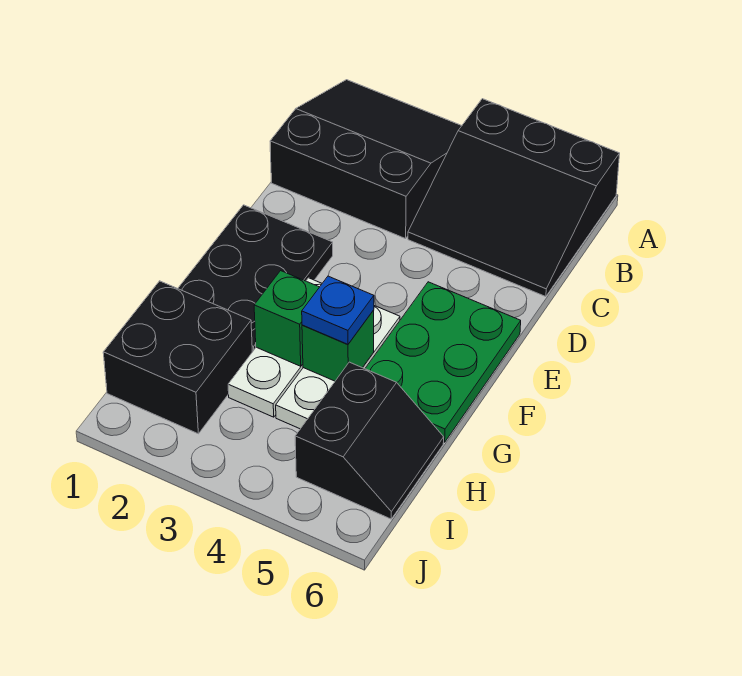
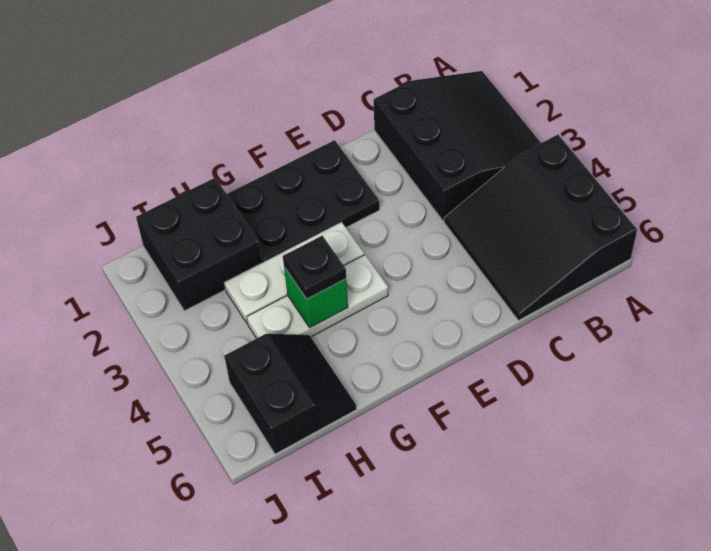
green 2x3 plate [365,282,521,442] -> none
green 1x1 brick [254,271,319,366] -> none
blue 1x1 plate [302,276,374,344] -> black 1x1 plate [283,236,346,299]
black 2x2 slope [295,362,444,519] -> black 2x2 slope turned to [224,334,356,454]

